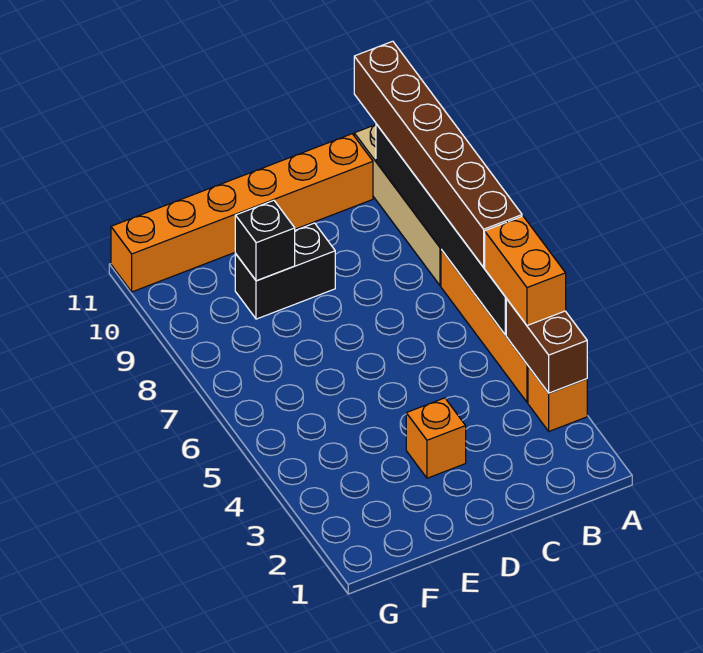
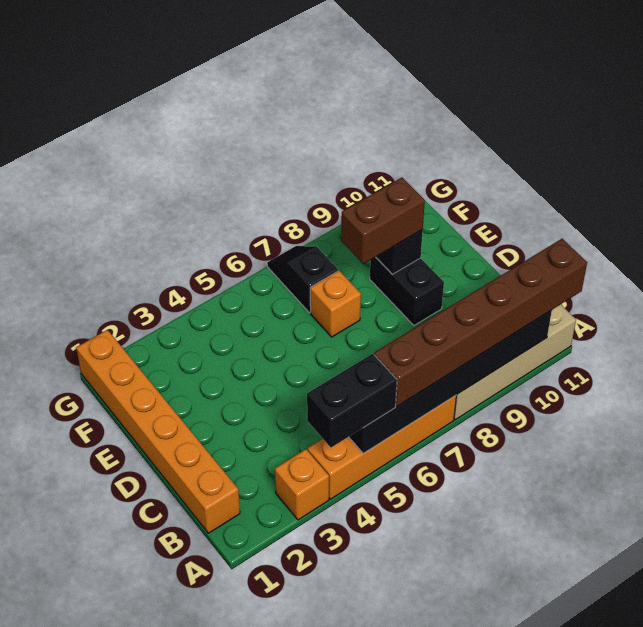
brown 1x2 brick [506,299,587,393] -> brown 1x2 brick moved to [341,178,425,264]
orange 1x2 brick [485,216,566,326] -> black 1x2 brick [307,354,397,447]
orange 1x6 brick [111,134,373,292] -> orange 1x6 brick moved to [76,330,240,533]
orange 1x1 brick [406,398,466,478] -> orange 1x1 brick moved to [310,271,361,337]
none -> black 1x2 slope [267,246,338,313]

